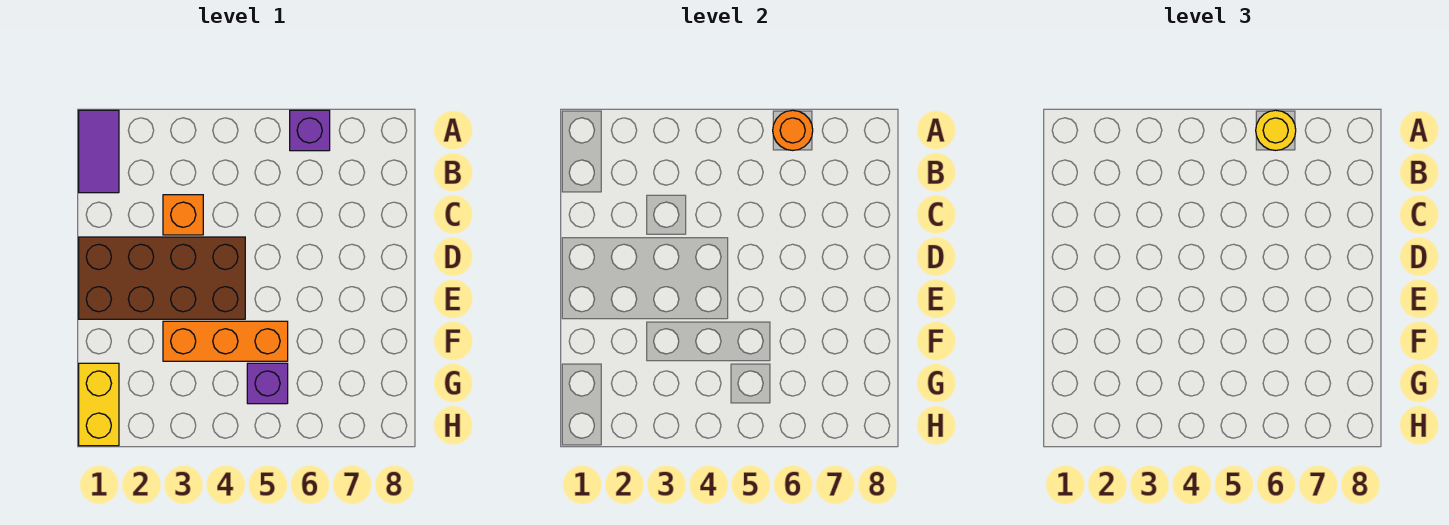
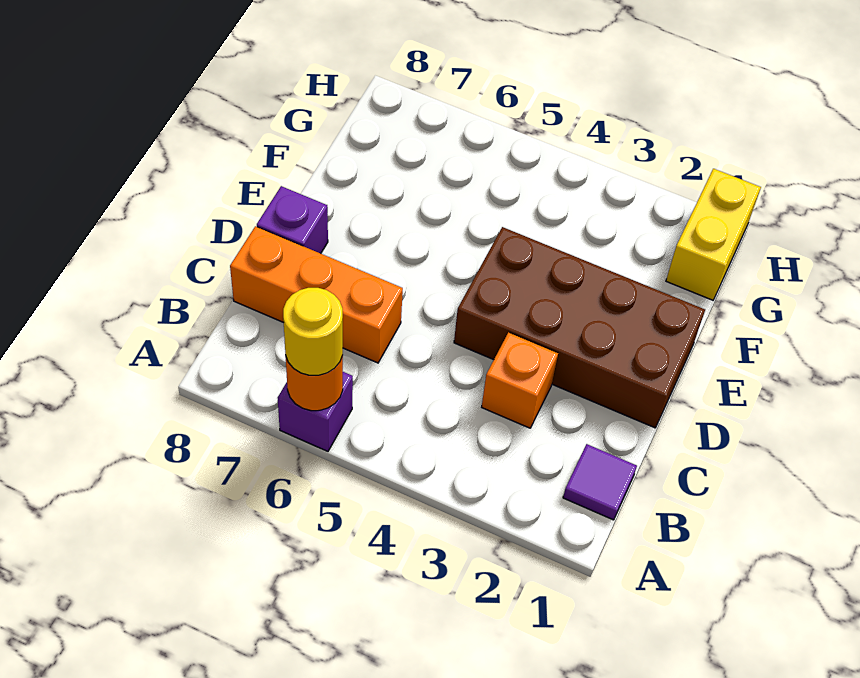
purple 1x2 tile [79,110,119,193] -> purple 1x1 tile [563,444,637,520]
orange 1x3 brick [163,321,288,361] -> orange 1x3 brick moved to [230,226,403,363]
purple 1x1 brick [247,363,288,404] -> purple 1x1 brick moved to [257,186,328,254]

